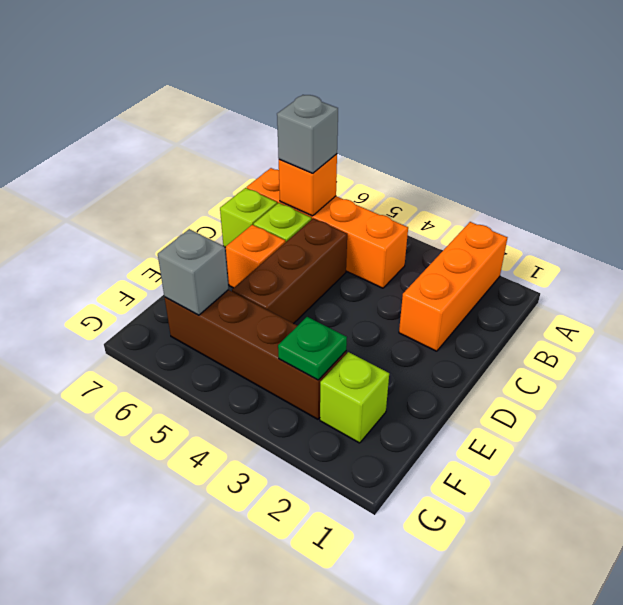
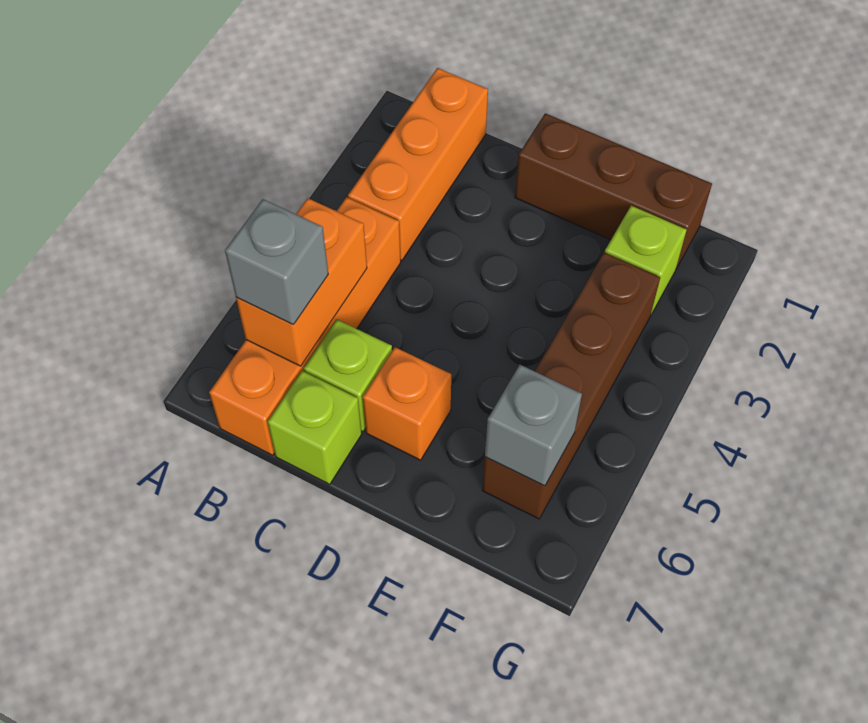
orange 1x3 brick [399,222,507,351] -> orange 1x3 brick turned to [348,68,488,260]
orange 1x1 brick [279,154,337,216] -> orange 1x2 brick [236,198,367,366]
brown 1x3 brick [232,218,347,324] -> brown 1x3 brick moved to [515,113,712,269]
green 1x1 plate [278,317,347,380] -> none

